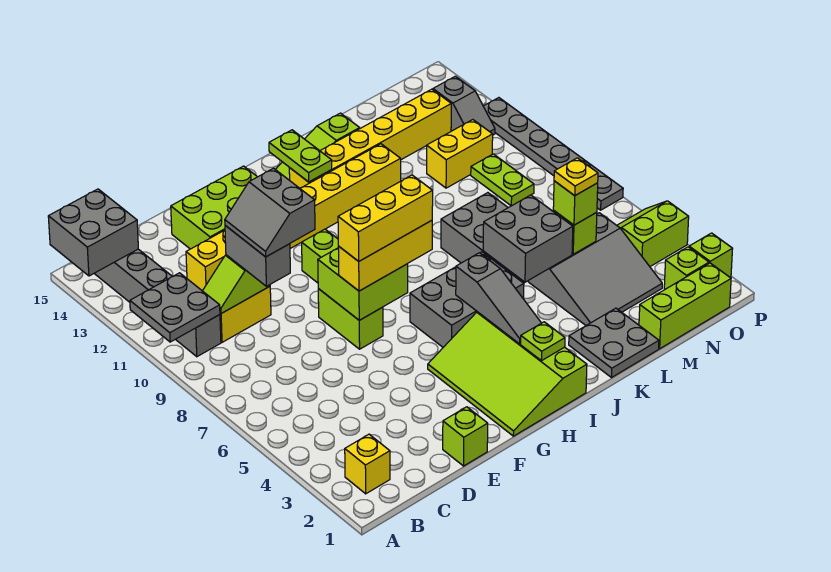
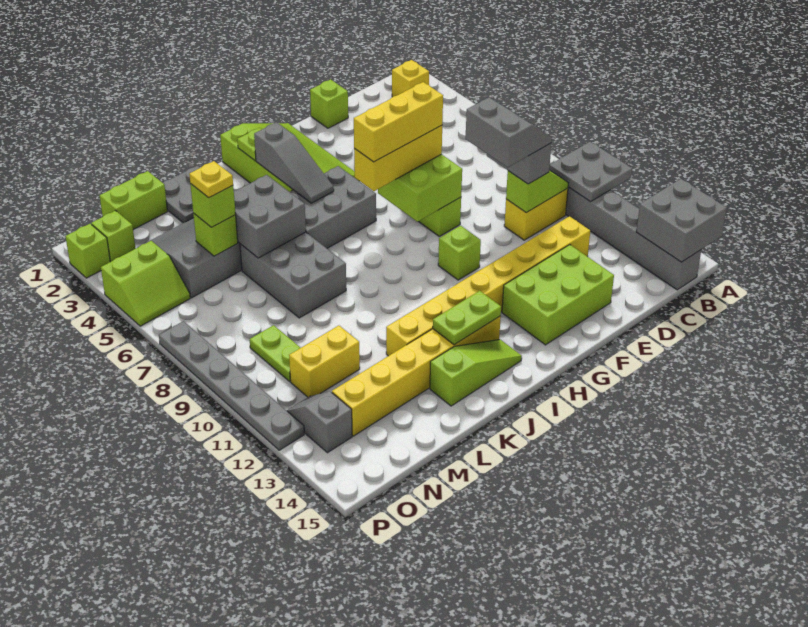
grey 1x3 slope [456,253,541,344] -> grey 1x3 slope turned to [254,122,334,203]
lime 1x2 plate [269,130,332,182] -> lime 1x2 plate turned to [433,291,501,345]
lime 1x3 brick [639,263,731,349] -> lime 1x2 brick [100,171,168,229]

